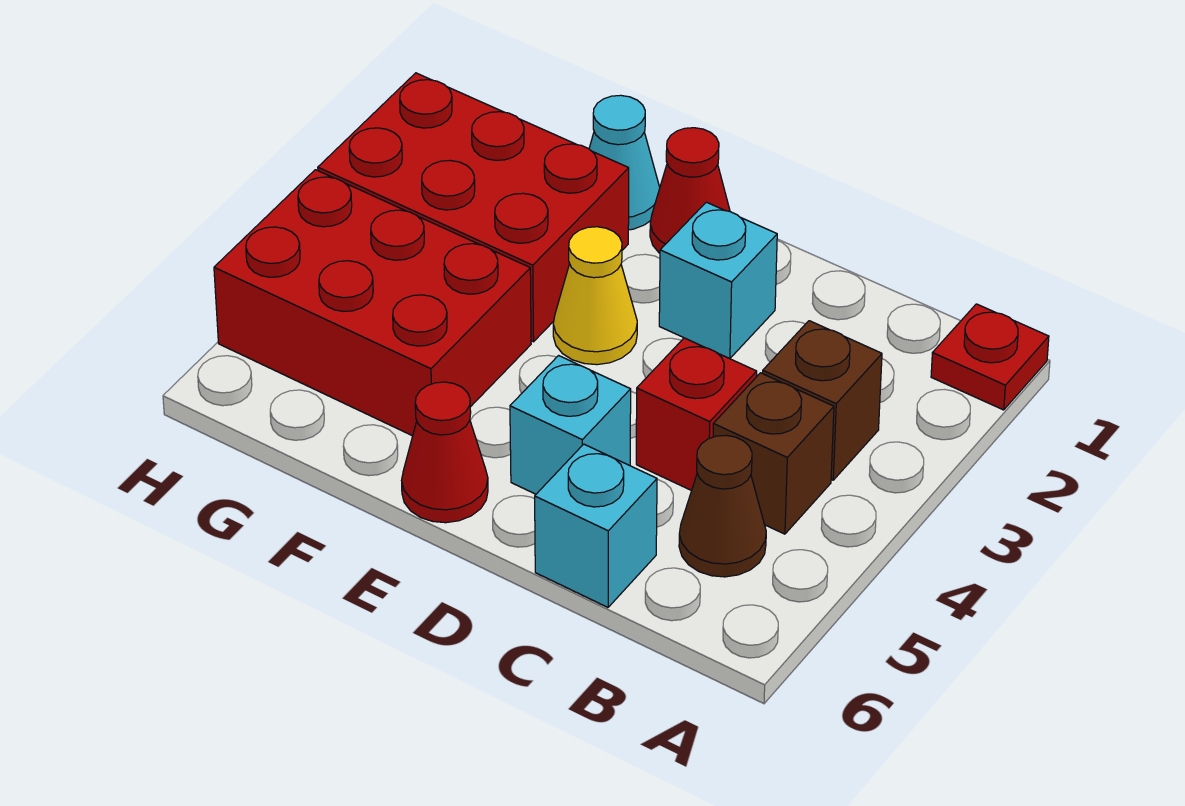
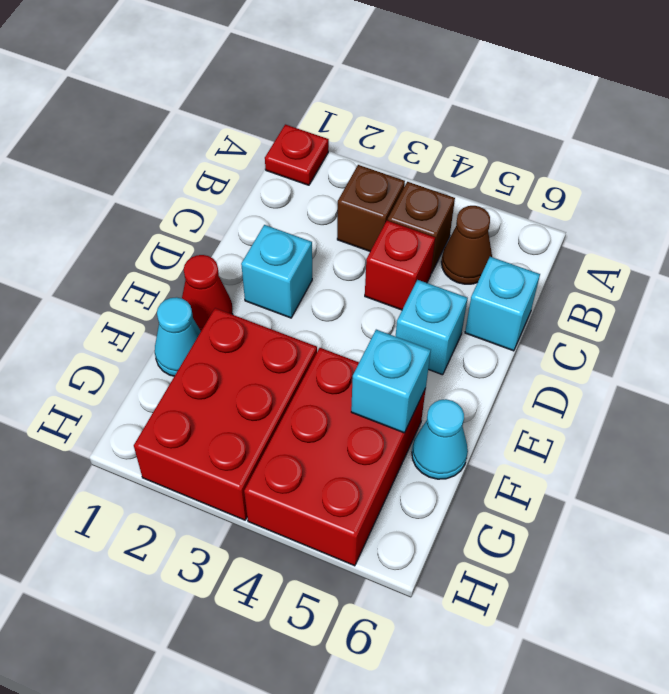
yellow 1x1 cone [553,227,637,365] -> none
red 1x1 cone [402,382,488,523] -> none
none -> cyan 1x1 brick [351,330,431,433]
none -> cyan 1x1 cone [412,399,468,479]

